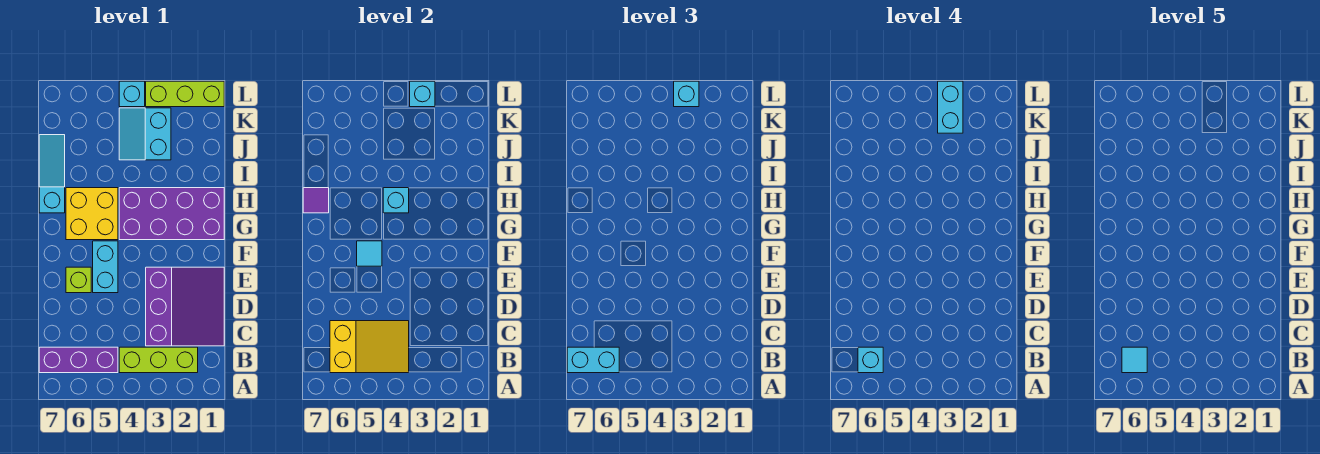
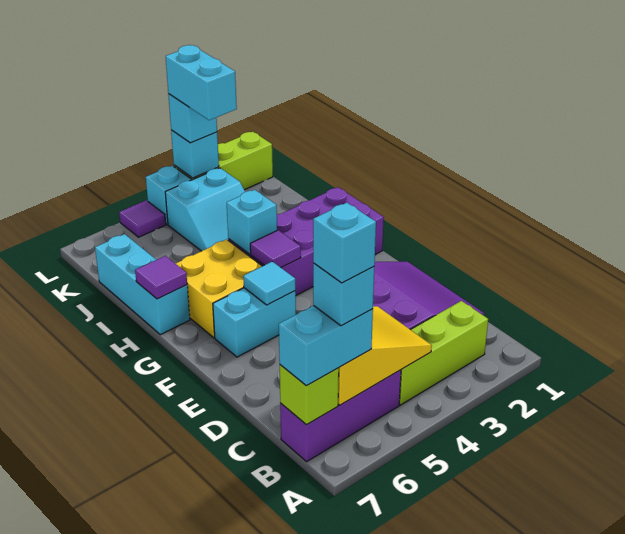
cyan 1x1 tile [1122,347,1147,373] -> cyan 1x1 brick [313,203,376,283]
cyan 1x2 brick [93,241,118,293] -> cyan 1x2 brick turned to [213,288,296,357]
lime 1x1 brick [66,267,91,293] -> lime 1x1 brick moved to [280,365,339,425]
none -> purple 1x1 tile [250,230,301,267]
cyan 1x3 slope [39,135,65,213] -> cyan 1x3 brick [95,234,190,335]
cyan 2x2 slope [119,108,171,160] -> cyan 2x2 slope turned to [165,168,245,251]
none -> purple 1x1 tile [119,200,166,237]

